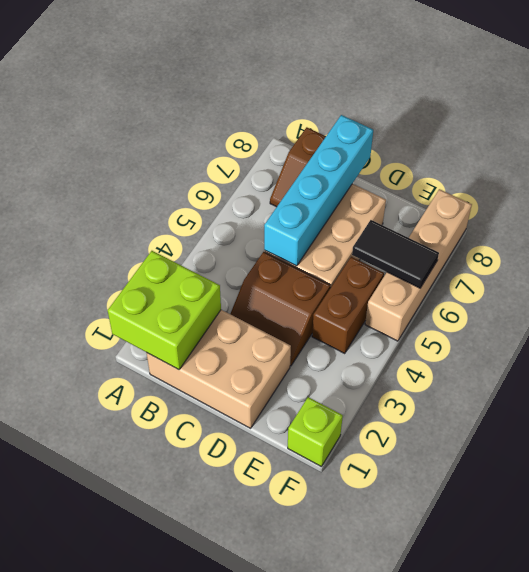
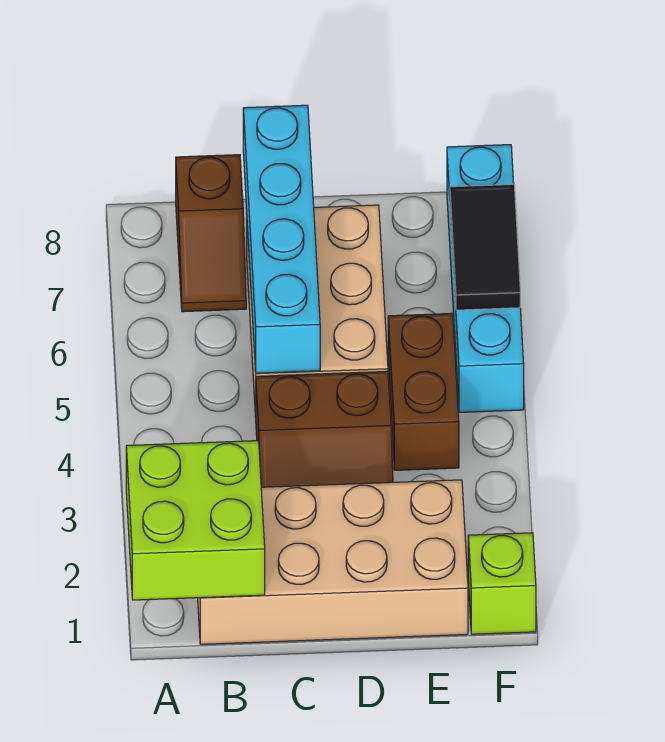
tan 2x3 brick [147,310,291,428] -> tan 2x4 brick [198,480,468,644]
black 1x2 tile [352,220,439,288] -> black 1x2 tile turned to [450,184,520,310]
tan 1x4 brick [365,189,472,341] -> cyan 1x4 brick [447,145,524,412]

